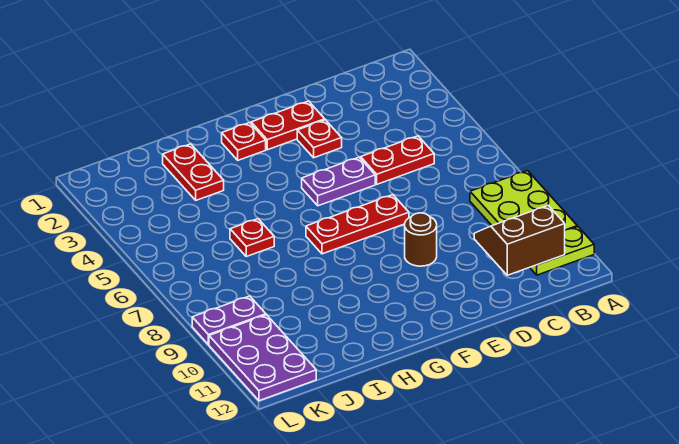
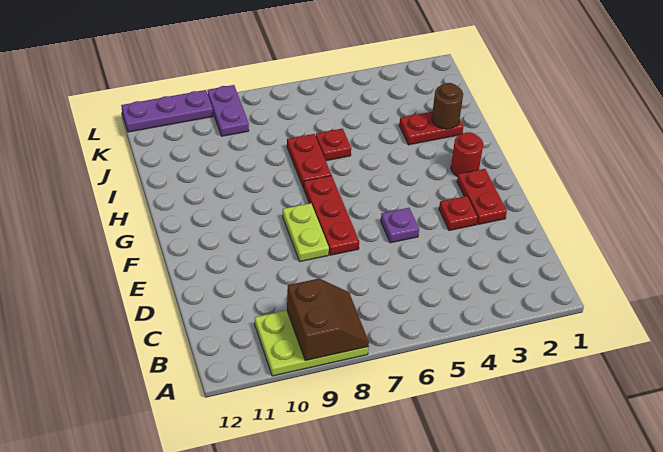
lime 1x2 plate [530,227,594,275] -> lime 1x2 plate moved to [283,203,329,262]
brown 2x2 slope [474,206,565,275] -> brown 2x2 slope moved to [287,279,369,361]
red 1x2 plate [361,136,434,184] -> red 1x2 plate moved to [287,134,331,188]
purple 1x2 plate [302,157,375,206] -> purple 1x1 plate [381,208,419,243]
brown 1x1 round brick [405,213,437,266] -> brown 1x1 round brick moved to [432,83,463,129]
red 1x1 plate [222,123,266,160] -> red 1x1 round brick [451,132,483,177]
purple 2x3 plate [209,315,316,401] -> purple 1x3 plate [121,90,213,132]

